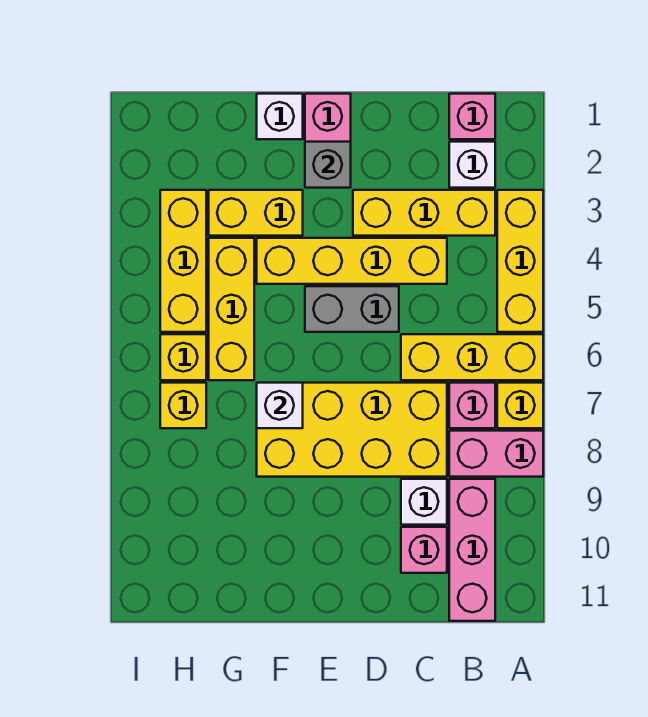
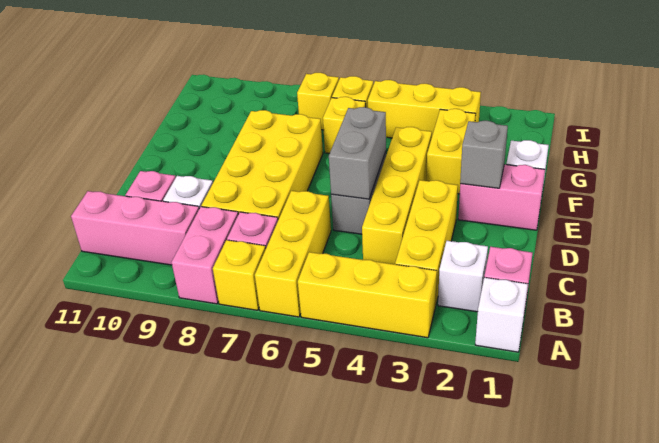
none -> grey 1x2 brick [329,107,386,199]
white 1x1 brick [257,383,303,428] -> white 1x1 brick moved to [475,277,528,352]
yellow 1x3 brick [209,238,254,380] -> yellow 1x1 brick [323,97,366,153]

